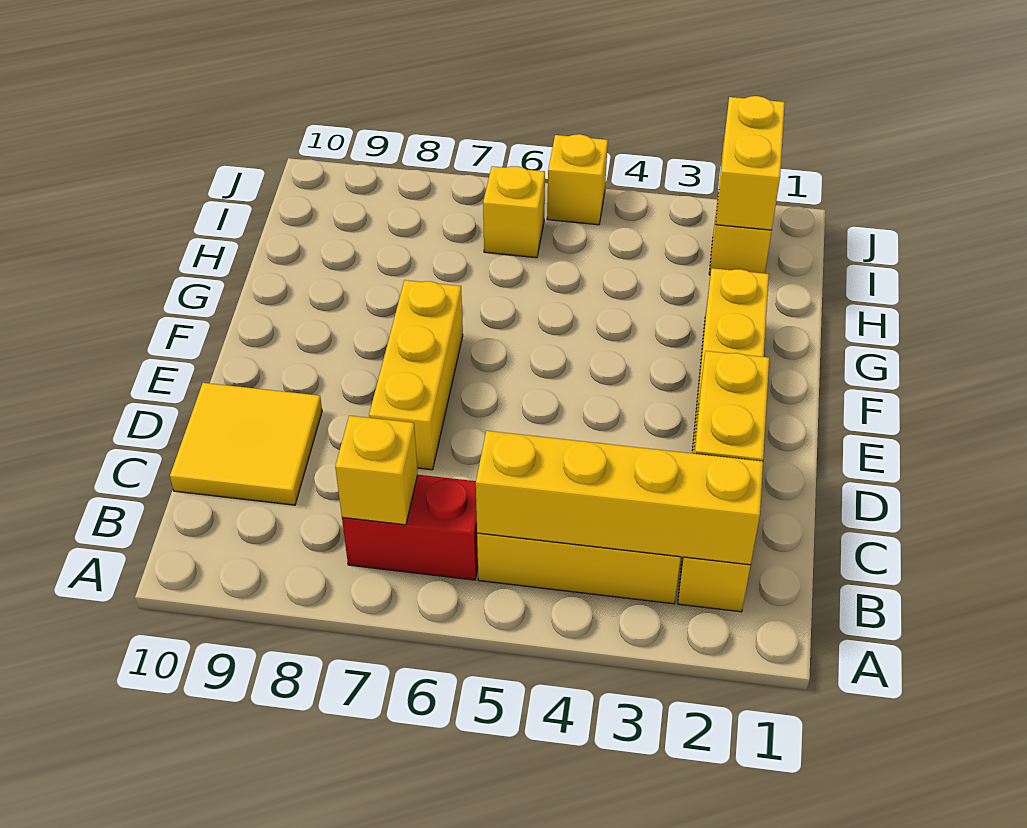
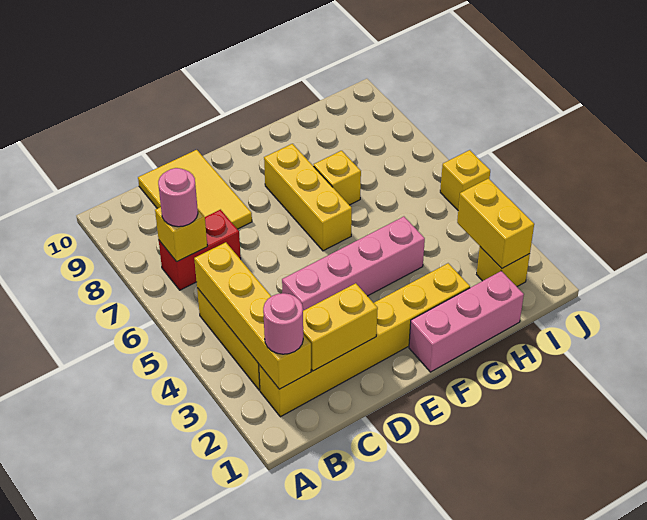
none -> pink 1x1 round brick [263,293,303,354]
red 1x2 brick [342,475,478,580] -> red 1x2 brick turned to [159,210,241,290]
none -> pink 1x1 round brick [158,168,198,227]
yellow 2x2 tile [170,383,322,505] -> yellow 2x3 tile [138,150,252,229]
none -> pink 1x4 brick [282,217,425,311]
yellow 1x3 brick [369,280,463,470] -> yellow 1x3 brick turned to [264,144,352,251]
none -> pink 1x3 brick [409,271,524,372]
yellow 1x2 brick [716,96,785,230] -> yellow 1x2 brick turned to [457,178,534,268]
yellow 1x1 brick [483,166,545,258] -> yellow 1x1 brick moved to [314,151,361,205]

